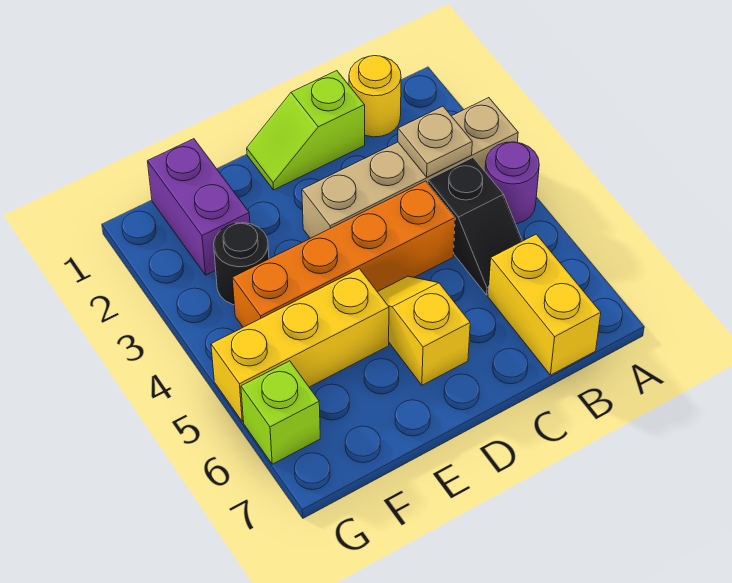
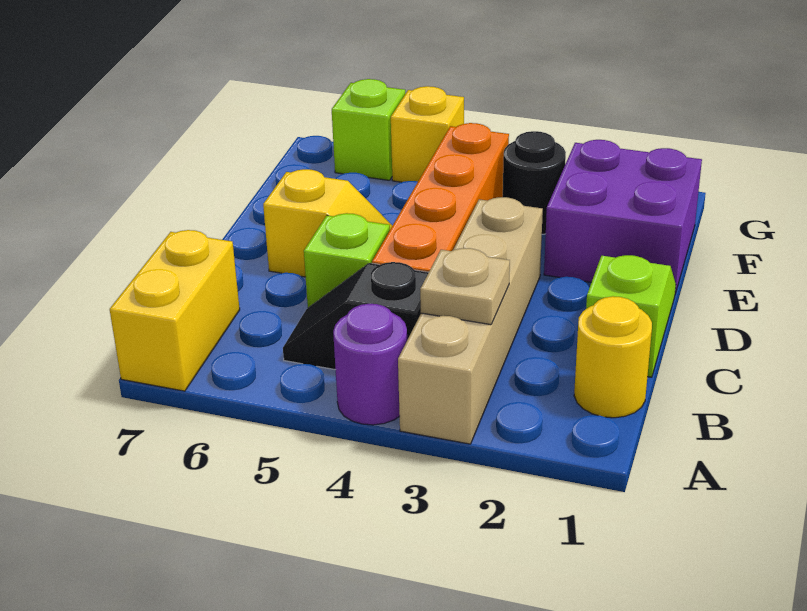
yellow 1x2 brick [488,234,601,375] -> yellow 1x2 brick turned to [110,230,240,391]
none -> lime 1x1 brick [304,213,390,308]
yellow 1x3 brick [211,269,389,422] -> yellow 1x1 brick [391,86,464,182]
purple 1x2 brick [147,139,250,275] -> purple 2x2 brick [544,140,702,294]

